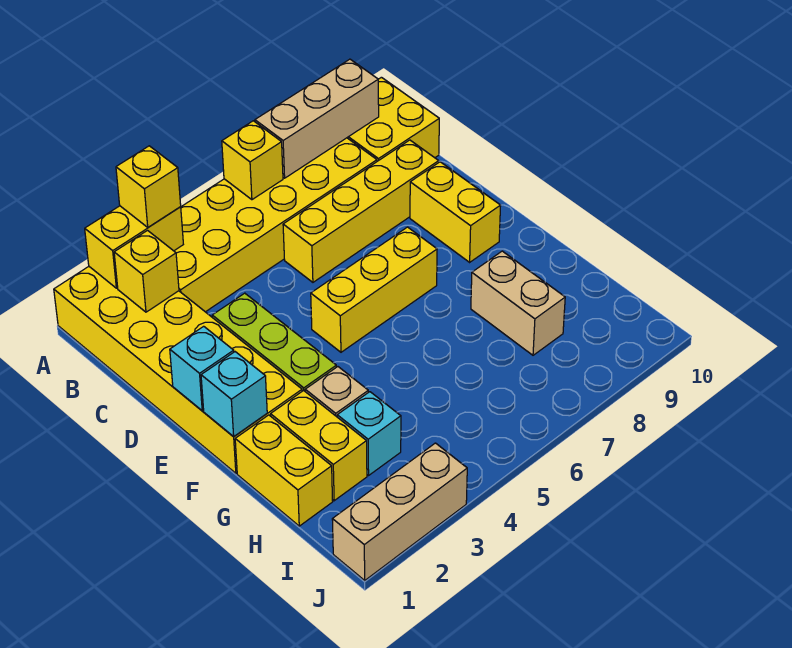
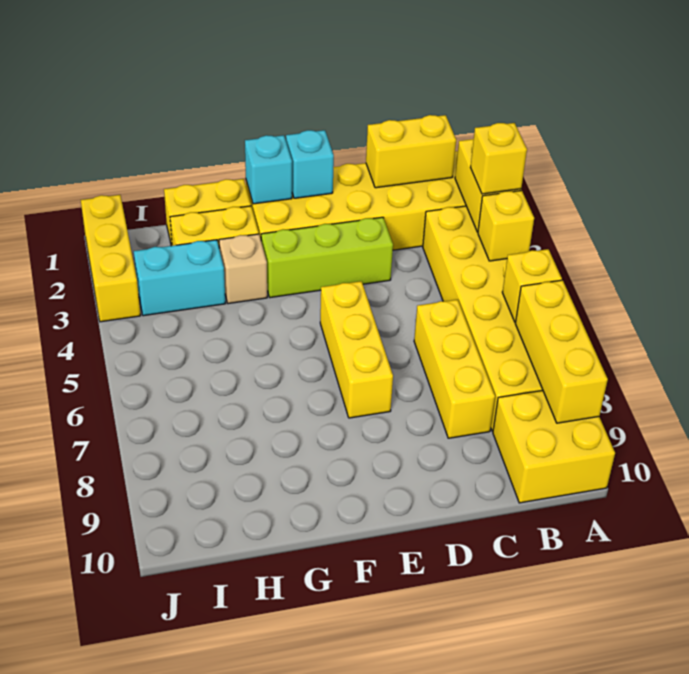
tan 1x3 brick [255,59,379,178] -> yellow 1x3 brick [515,280,608,423]
yellow 1x1 brick [114,231,179,312] -> yellow 1x1 brick moved to [478,191,534,261]
yellow 1x4 brick [283,140,439,282] -> yellow 1x3 brick [414,300,495,438]
yellow 1x2 brick [410,162,501,262] -> yellow 1x2 brick moved to [366,115,456,188]
tan 1x2 brick [471,251,565,355] -> none
cyan 1x1 brick [337,392,401,475] -> cyan 1x2 brick [134,240,225,316]
tan 1x3 brick [332,443,467,580] -> yellow 1x3 brick [81,195,141,322]

